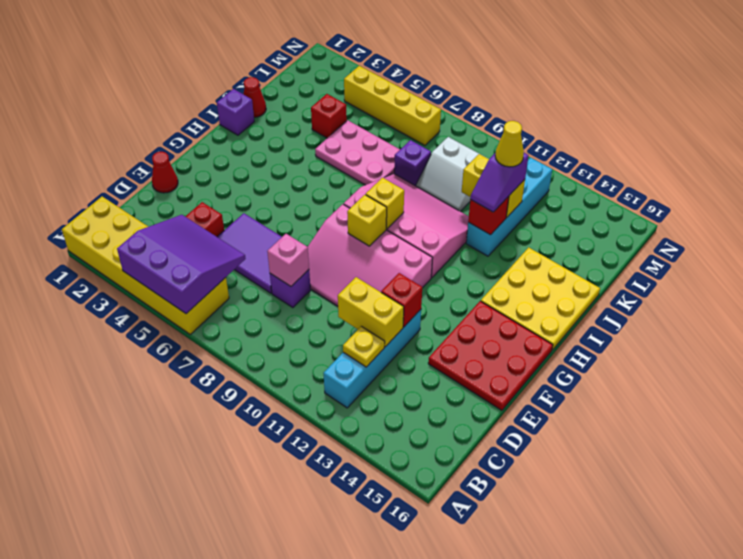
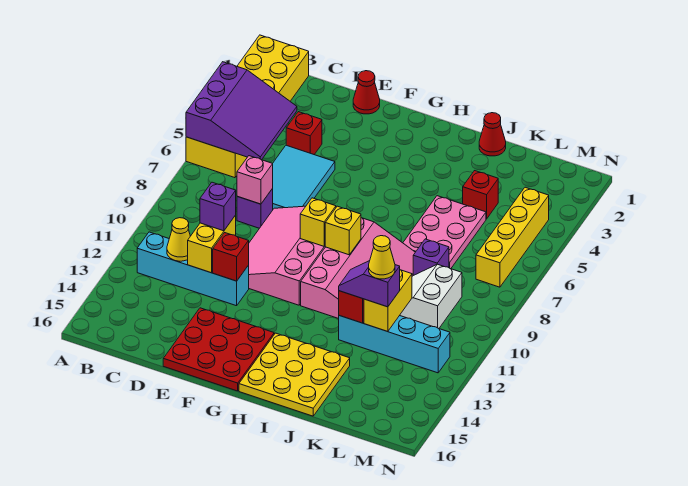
yellow 1x1 plate [343,326,385,367] -> yellow 1x1 cone [167,218,190,261]
purple 2x3 tile [218,213,282,293] -> cyan 2x3 tile [272,145,335,209]
purple 1x1 brick [217,89,254,135] -> purple 1x1 brick moved to [200,182,236,231]

